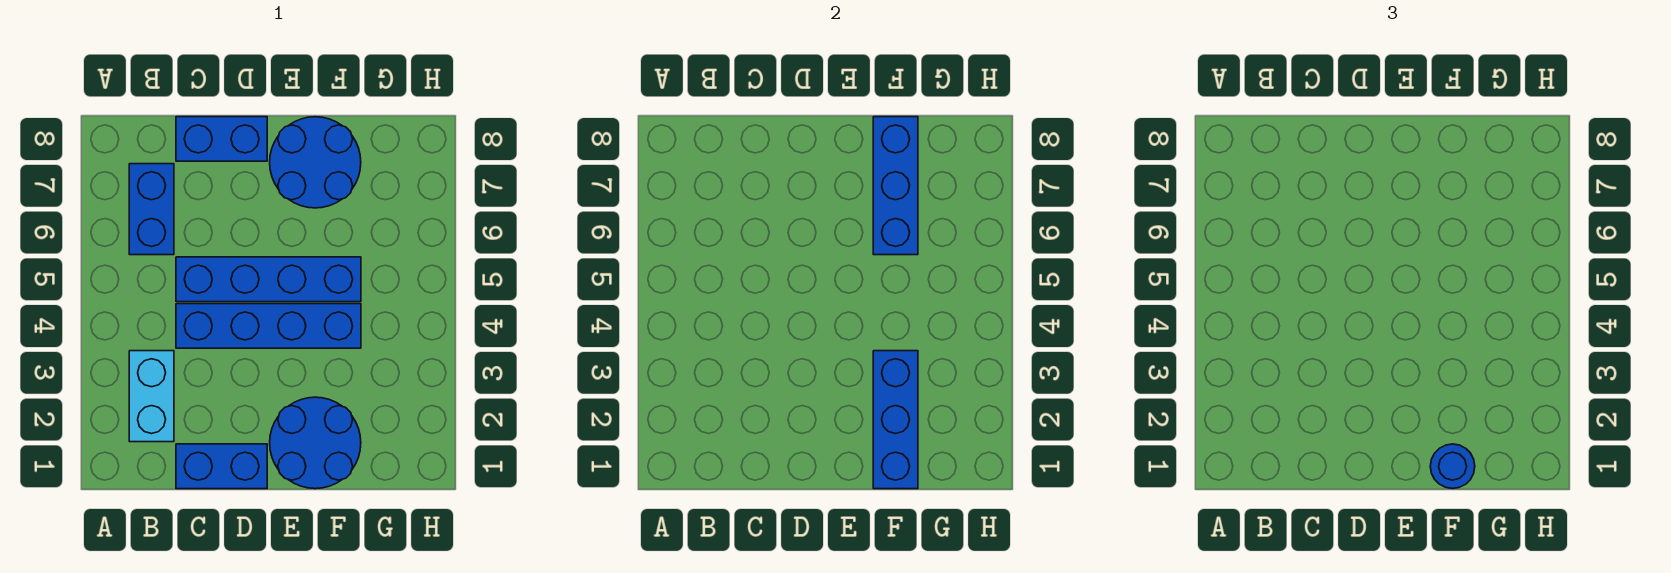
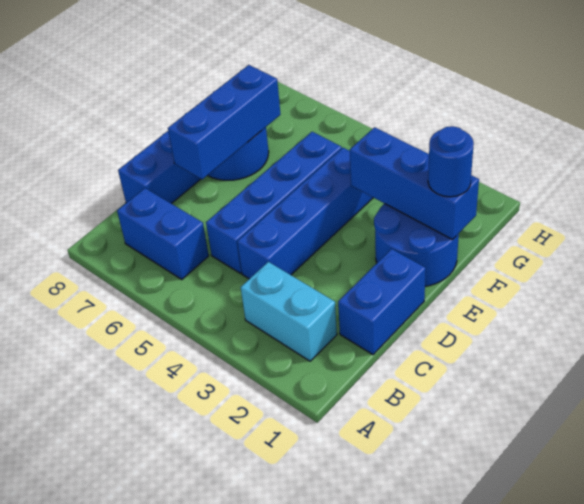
blue 1x3 brick [873,117,918,255] -> blue 1x3 brick turned to [168,65,281,179]

